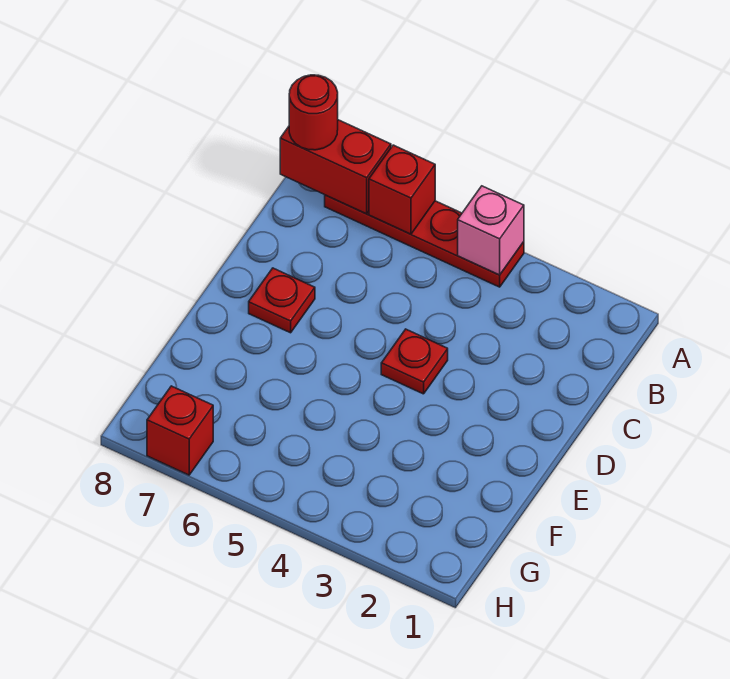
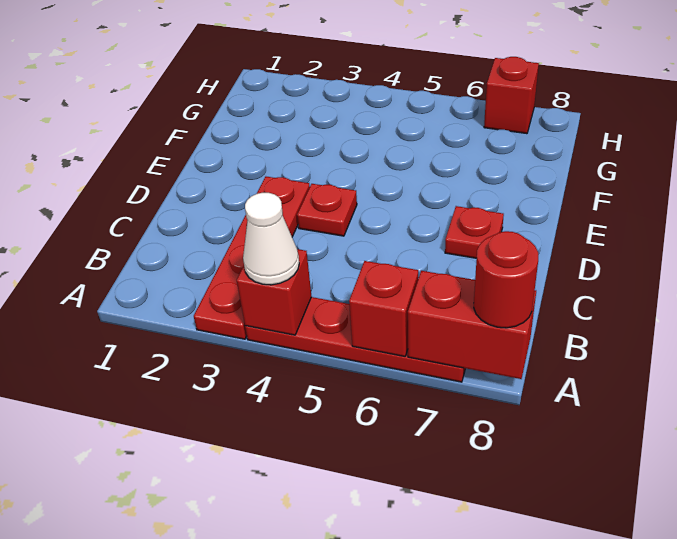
none -> red 1x4 plate [194,177,310,339]
pink 1x1 brick [458,186,524,275] -> red 1x1 brick [237,249,312,335]
none -> white 1x1 cone [243,193,299,285]

